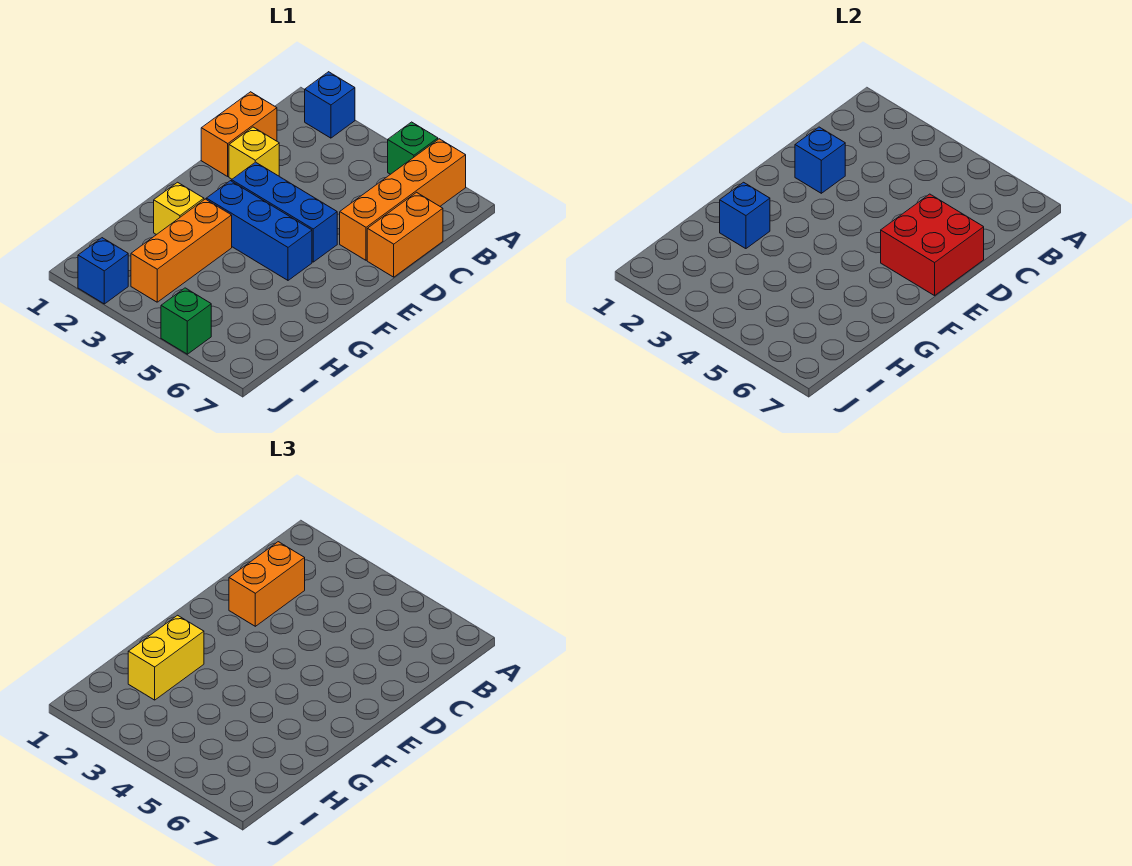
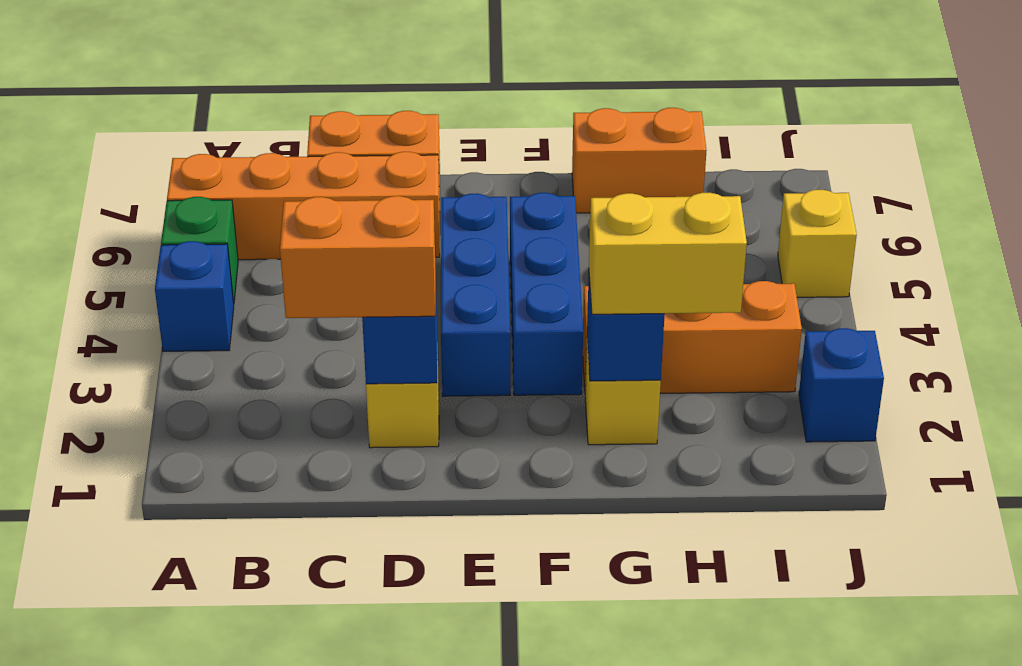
blue 1x1 brick [305,72,355,138] -> blue 1x1 brick moved to [155,241,234,351]
orange 1x2 brick [201,92,277,176] -> orange 1x2 brick moved to [572,108,707,213]
red 2x2 brick [881,194,984,296] -> none
green 1x1 brick [161,288,211,354] -> yellow 1x1 brick [778,190,857,297]

